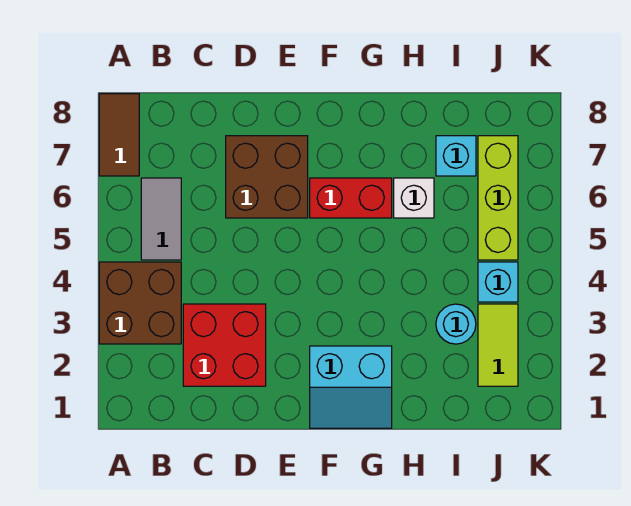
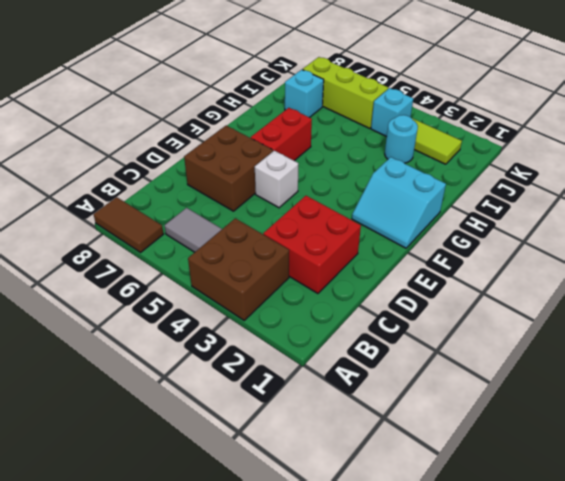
cyan 2x2 slope [310,346,392,428] -> cyan 2x2 slope turned to [352,157,446,248]
white 1x1 brick [394,178,434,218] -> white 1x1 brick moved to [255,151,299,208]

